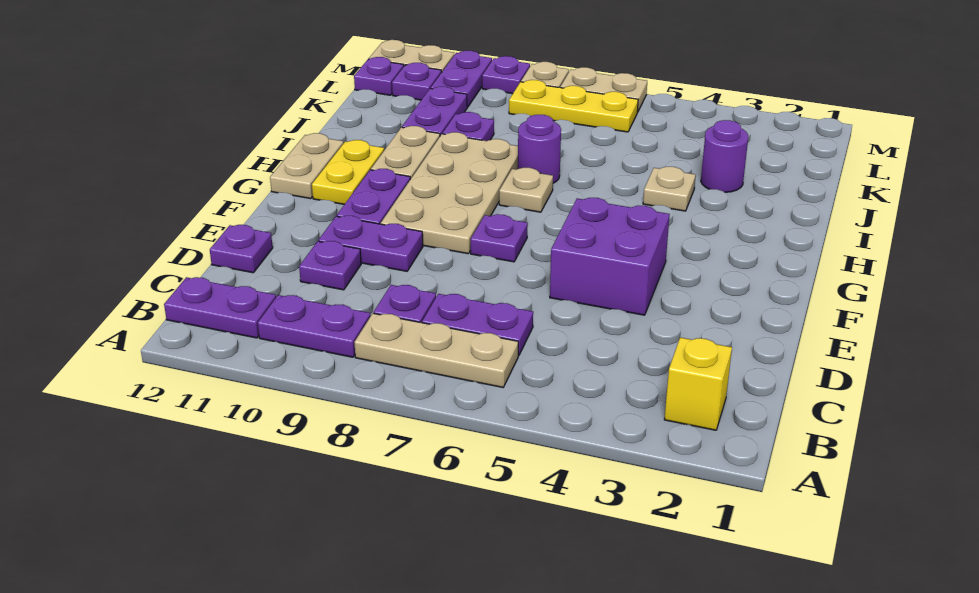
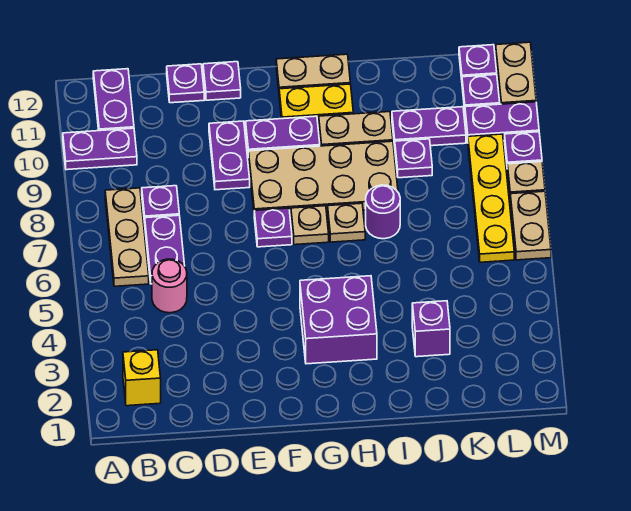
purple 1x2 plate [258,295,371,357] -> purple 1x2 plate turned to [63,128,137,170]
none -> pink 1x1 round brick [152,259,187,313]
purple 1x1 plate [299,241,361,290] -> purple 1x1 plate moved to [203,62,241,100]
purple 2x2 brick [550,198,670,315] -> purple 2x2 brick moved to [300,276,377,364]
tan 1x1 plate [643,167,696,211] -> tan 1x1 plate moved to [291,206,329,245]
purple 1x1 round brick [701,120,748,192] -> purple 1x1 brick [412,301,450,357]
yellow 1x3 plate [509,80,638,132] -> yellow 1x4 plate [468,134,514,262]

